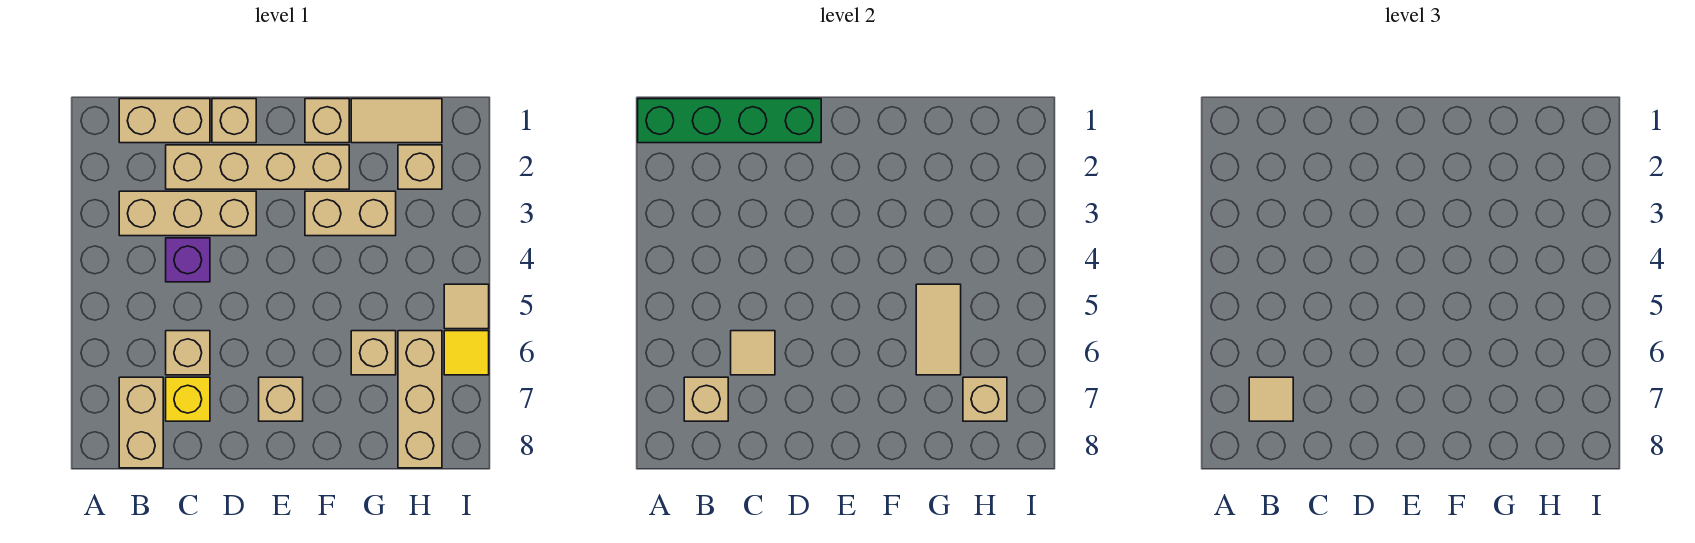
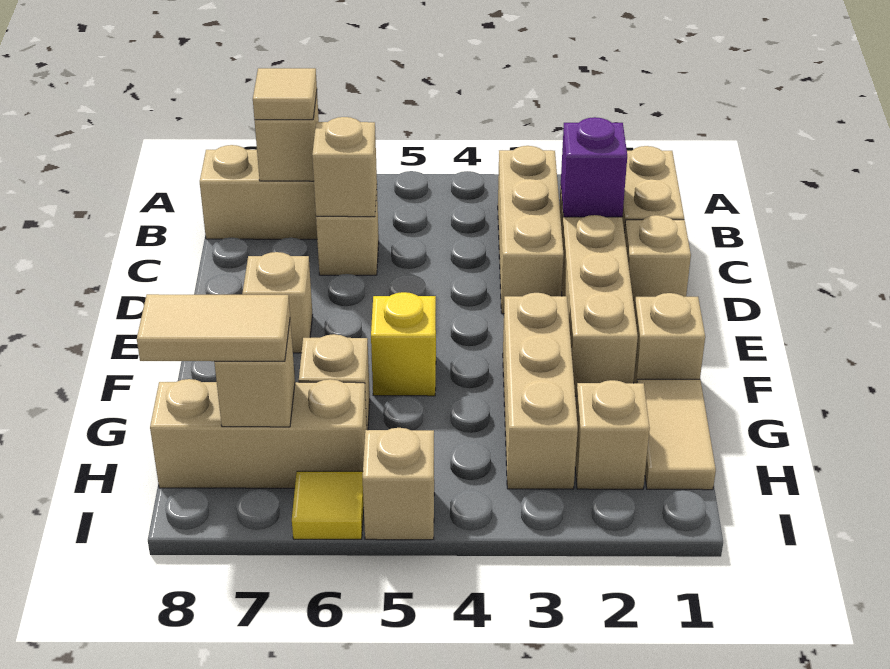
green 1x4 brick [638,99,821,143] -> none
purple 1x1 brick [166,238,210,282] -> purple 1x1 brick moved to [561,117,627,217]
tan 1x1 tile [731,331,775,375] -> tan 1x1 brick [312,117,377,217]
yellow 1x1 brick [166,377,210,421] -> yellow 1x1 brick moved to [371,292,436,396]
tan 1x2 brick [305,191,396,236] -> tan 1x3 brick [503,293,578,489]
tan 1x2 tile [916,284,961,375] -> tan 1x2 tile moved to [137,294,290,361]
tan 1x1 tile [444,284,489,329] -> tan 1x1 brick [363,428,434,540]

